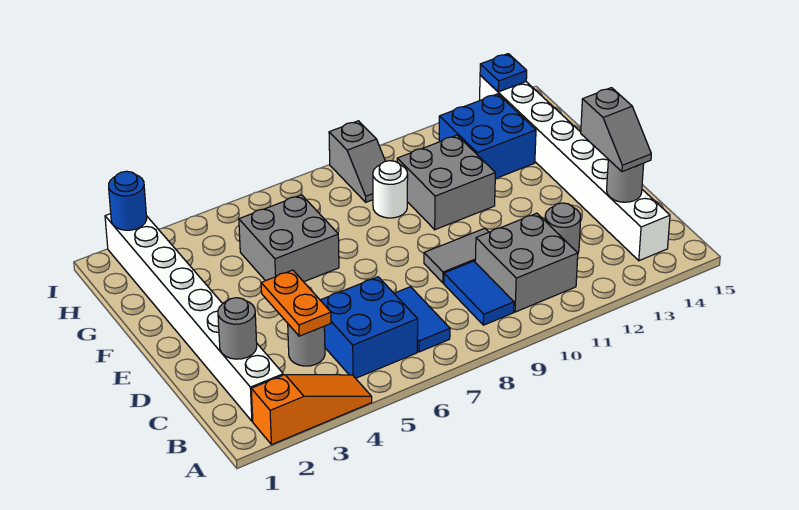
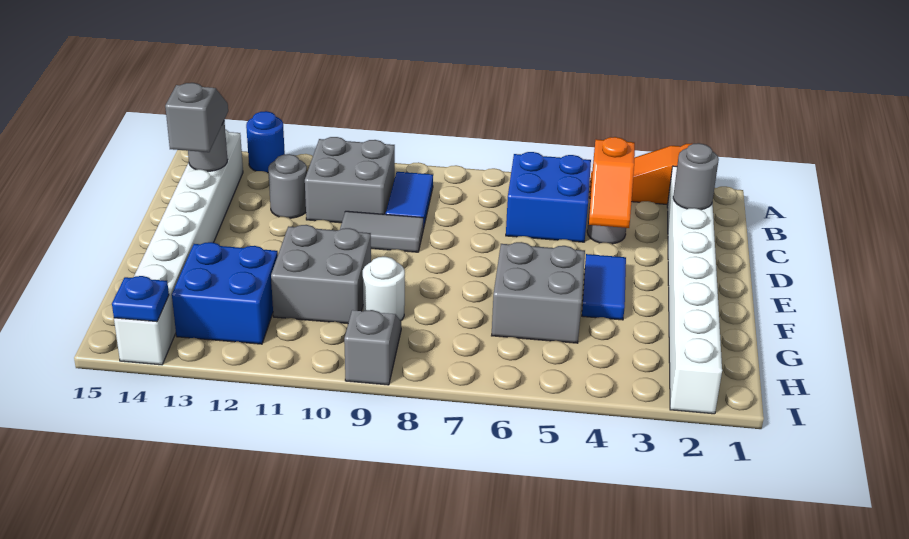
blue 1x2 tile [394,287,450,352] -> blue 1x2 tile moved to [582,254,626,320]
orange 1x2 plate [261,270,331,336] -> orange 1x2 slope [589,137,635,228]
blue 1x1 round brick [109,171,147,230] -> blue 1x1 round brick moved to [246,111,285,173]

